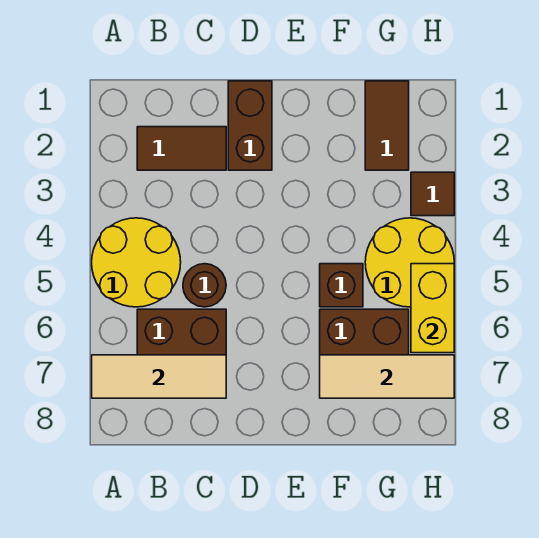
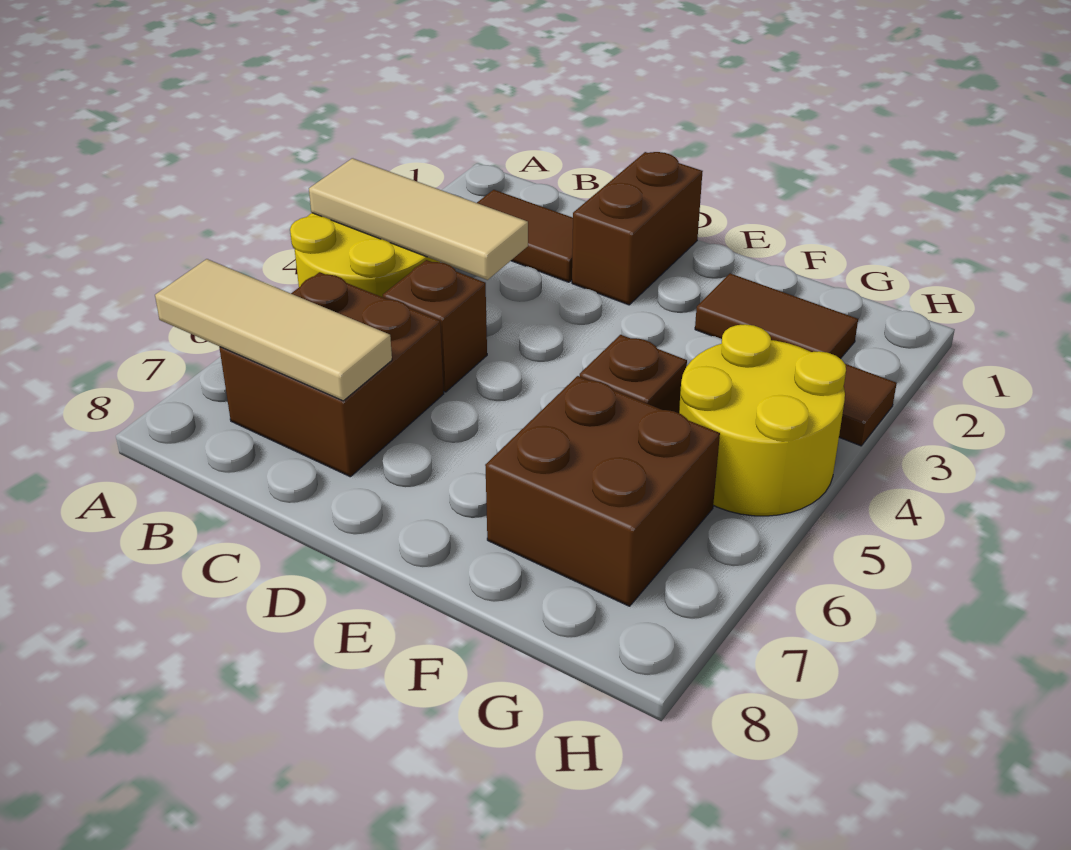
brown 1x1 round brick [183,264,226,307] -> brown 1x1 brick [383,260,487,392]
tan 1x3 tile [320,355,454,398] -> tan 1x3 tile moved to [309,158,528,280]
brown 1x2 tile [365,81,409,170] -> brown 1x2 tile turned to [695,273,858,359]
yellow 1x2 brick [411,264,454,353] -> none

